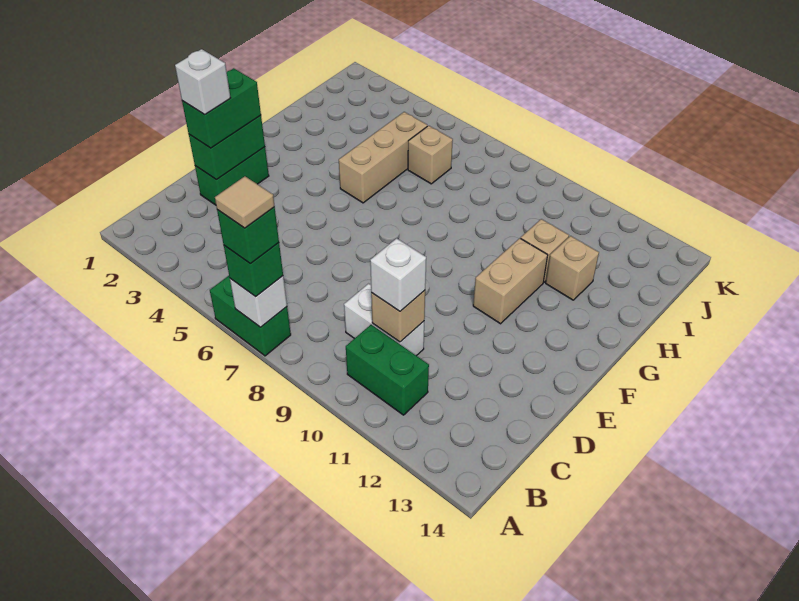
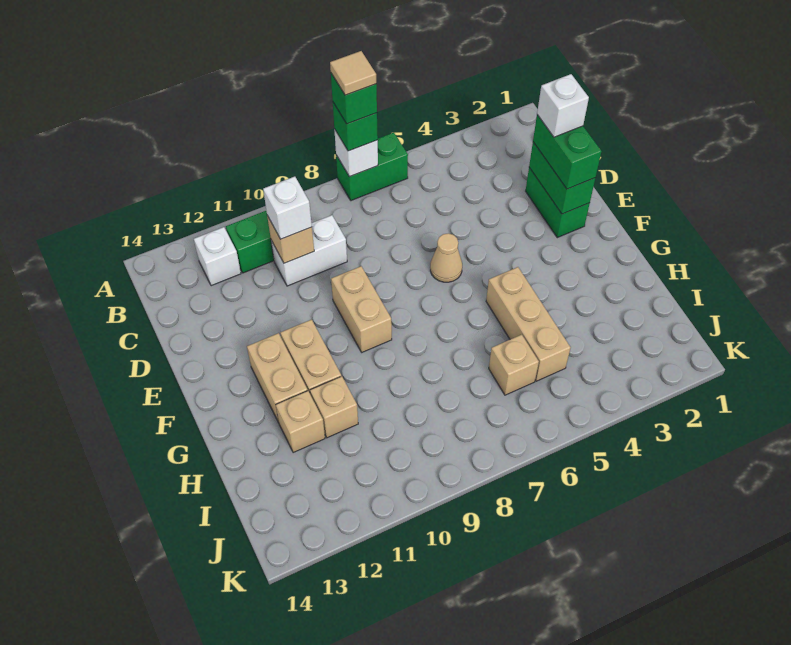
none -> white 1x1 brick [194,227,241,286]
none -> tan 1x1 cone [430,233,462,282]
none -> tan 1x2 brick [331,266,392,352]
none -> tan 1x2 brick [247,333,308,423]

